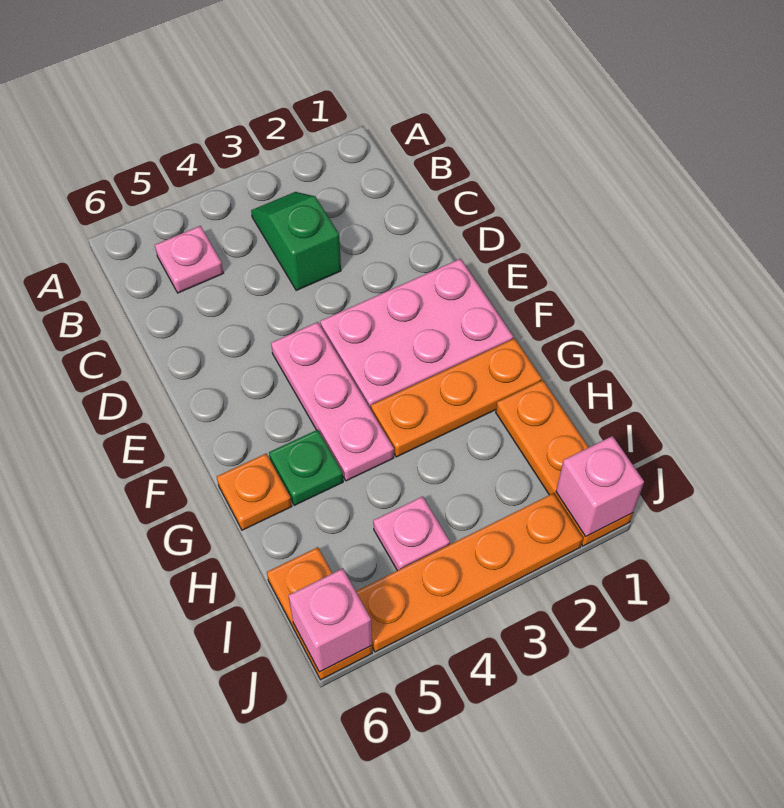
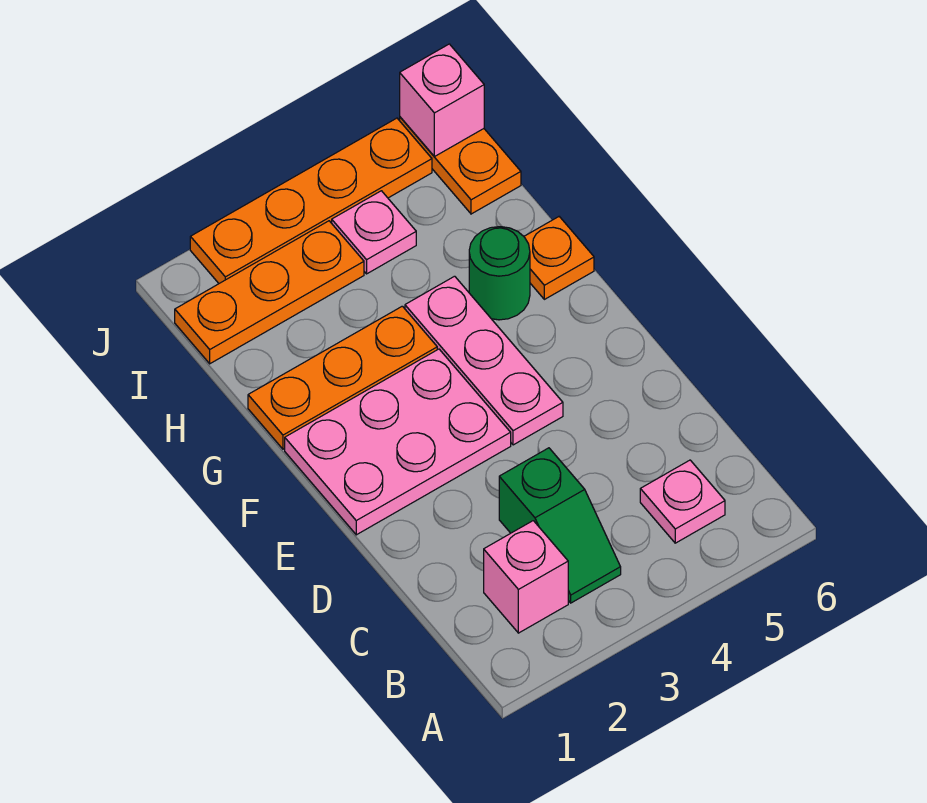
green 1x1 plate [269,430,343,505] -> green 1x1 round brick [469,227,530,320]
orange 1x3 plate [496,380,633,546] -> orange 1x3 plate turned to [175,221,364,364]
pink 1x1 brick [556,436,644,537] -> pink 1x1 brick moved to [484,521,568,633]

